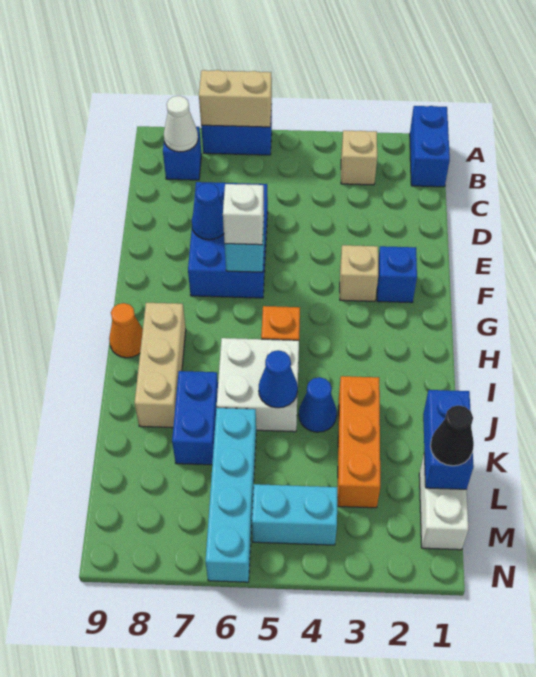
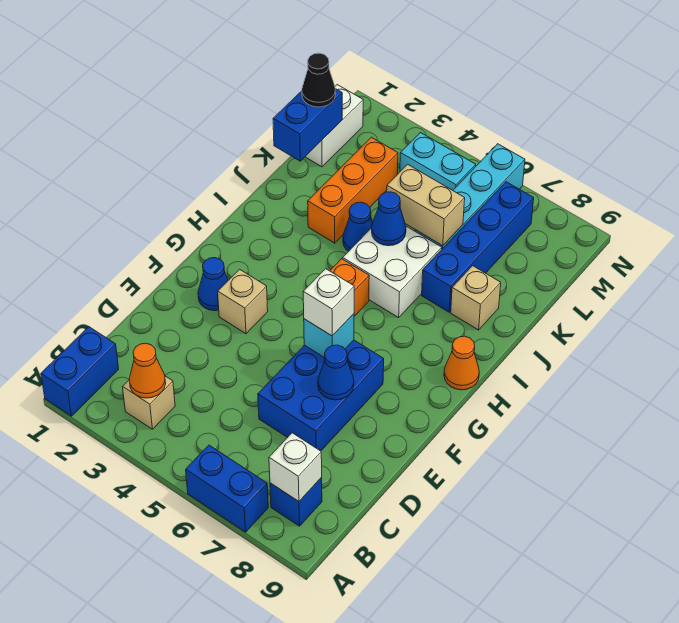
tan 1x2 brick [199,70,272,127] -> tan 1x2 brick moved to [387,164,465,246]
none -> orange 1x1 cone [129,343,166,398]
white 1x1 cone [164,96,198,152] -> white 1x1 brick [269,433,322,501]
blue 1x1 brick [377,246,417,303] -> blue 1x1 cone [198,258,228,311]
tan 1x3 brick [135,303,186,428] -> tan 1x1 brick [451,266,501,330]
blue 1x2 brick [172,371,218,465] -> blue 1x4 brick [422,182,534,312]

